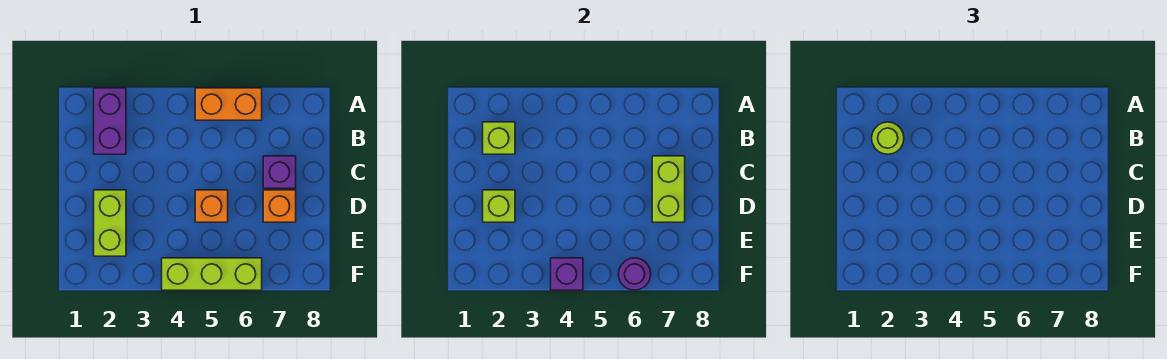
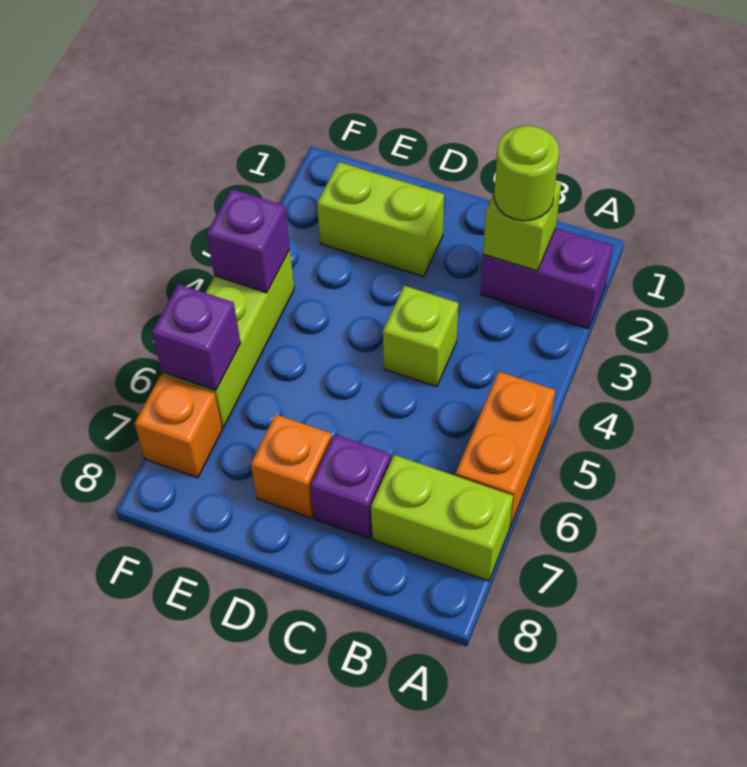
lime 1x2 brick [652,156,685,222] -> lime 1x2 brick moved to [371,455,513,581]
lime 1x1 brick [483,190,515,222] -> lime 1x1 brick moved to [383,286,458,387]
orange 1x1 brick [195,190,228,222] -> orange 1x1 brick moved to [135,375,222,478]
purple 1x1 round brick [618,258,651,290] -> purple 1x1 brick [152,284,241,391]

